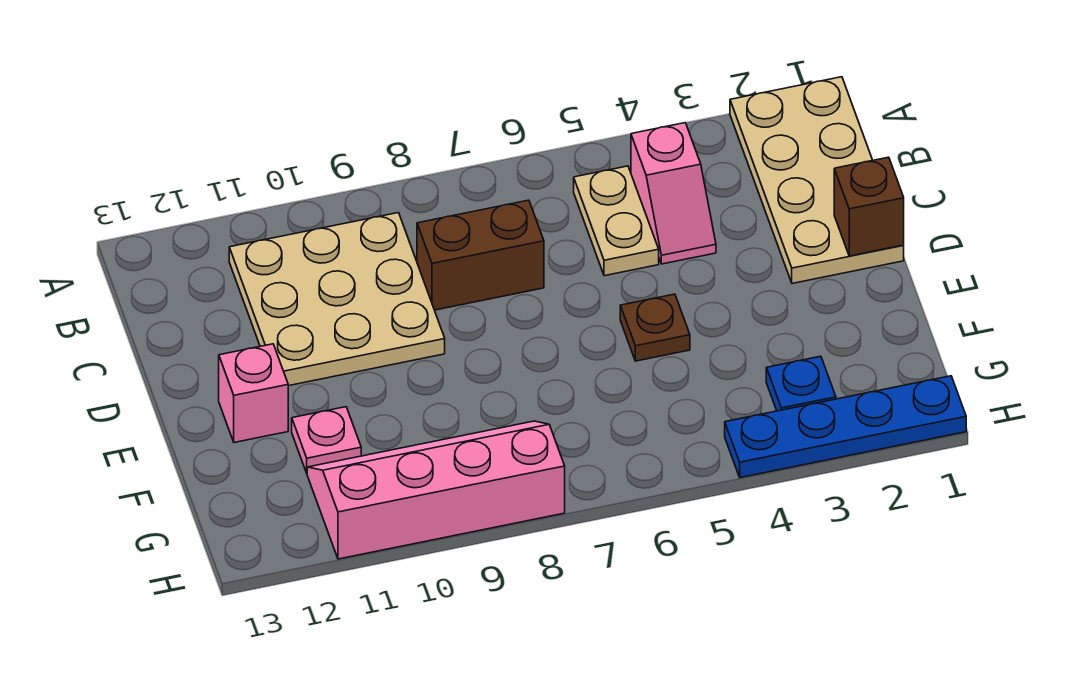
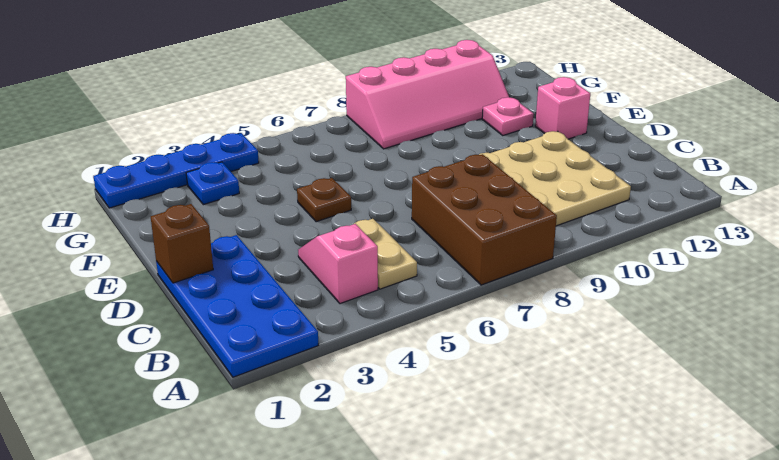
tan 2x4 plate [730,77,904,283] -> blue 2x4 plate [156,235,318,377]
brown 1x2 brick [417,200,544,310] -> brown 2x3 brick [412,154,557,285]

